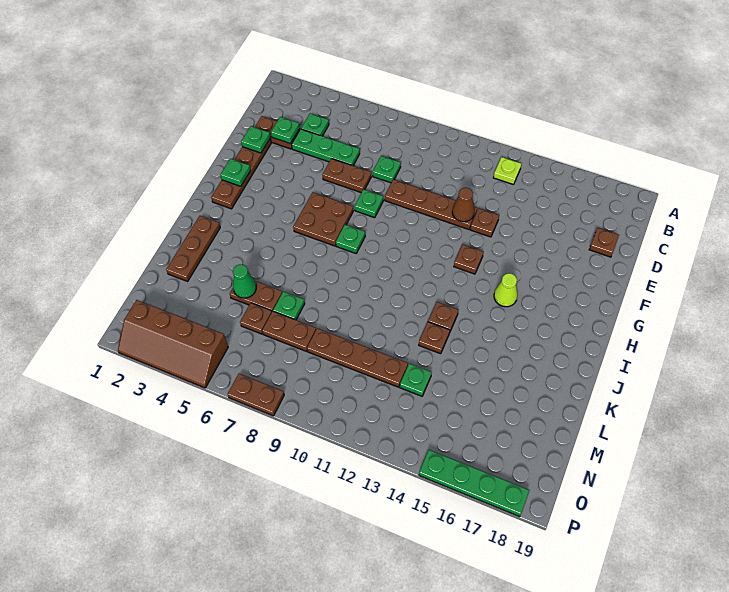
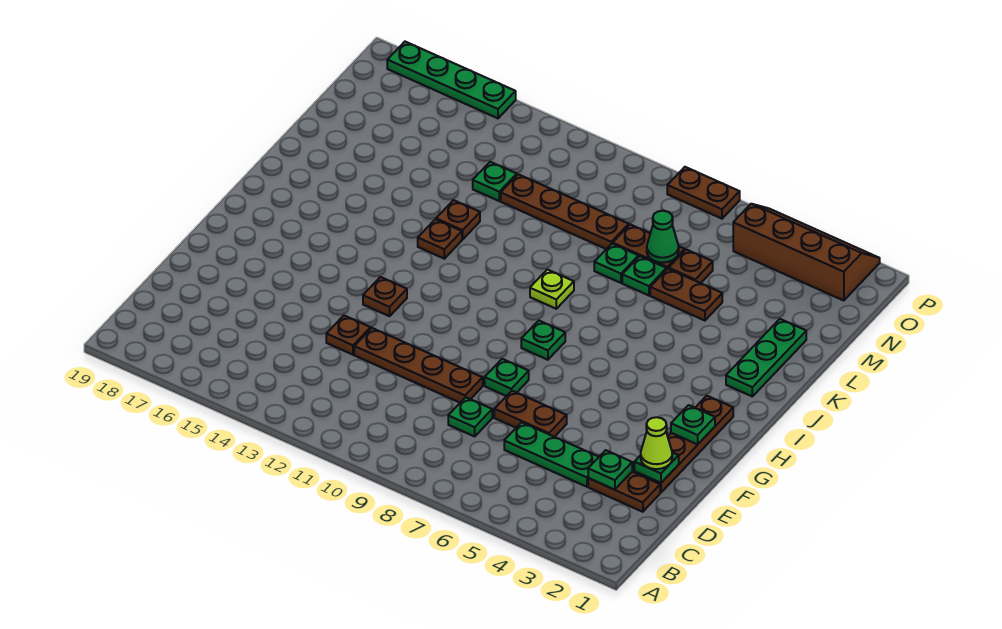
lime 1x1 plate [493,157,521,185] -> lime 1x1 plate moved to [530,269,574,309]
green 1x1 plate [301,114,329,136] -> green 1x1 plate moved to [594,244,638,283]
brown 1x1 plate [589,228,619,257] -> none
brown 1x1 cone [452,188,475,222] -> none
brown 2x2 plate [293,192,353,246] -> none
lime 1x1 cone [494,273,518,307] -> lime 1x1 cone moved to [641,417,672,469]
brown 1x3 plate [166,216,220,281] -> green 1x3 plate [726,319,806,396]
green 1x1 cone [233,265,256,298] -> green 1x1 cone moved to [647,211,679,263]

